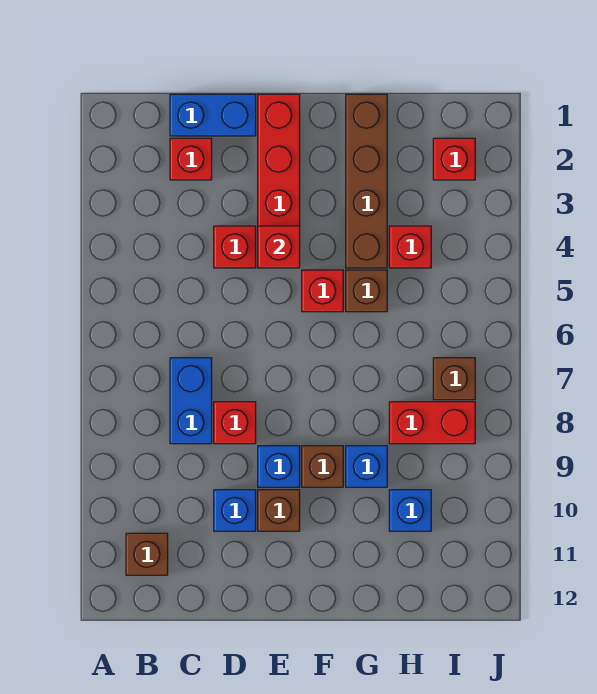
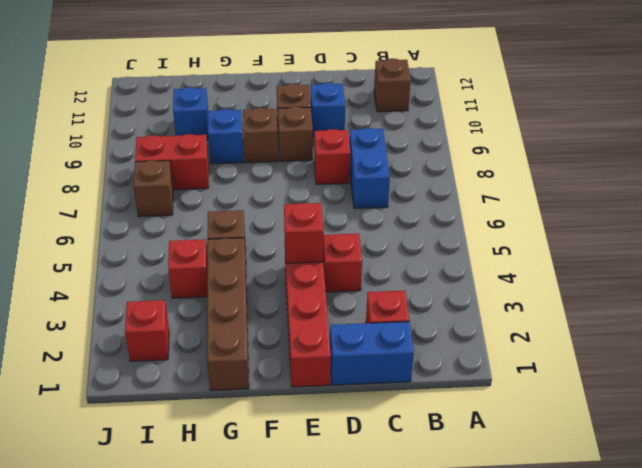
blue 1x1 brick [258,446,300,487] -> brown 1x1 brick [278,107,313,161]
red 1x1 brick [302,270,343,312] -> none

